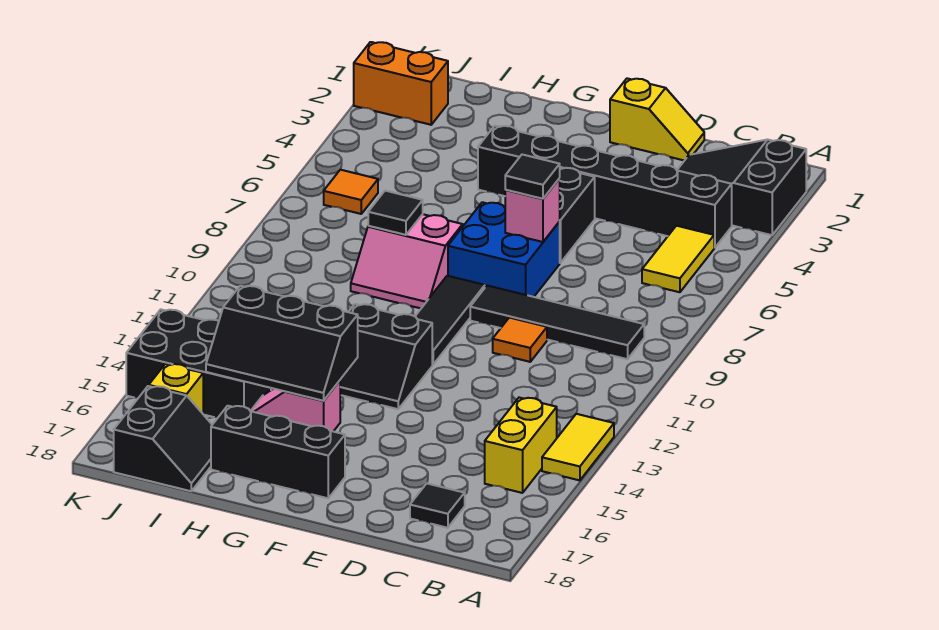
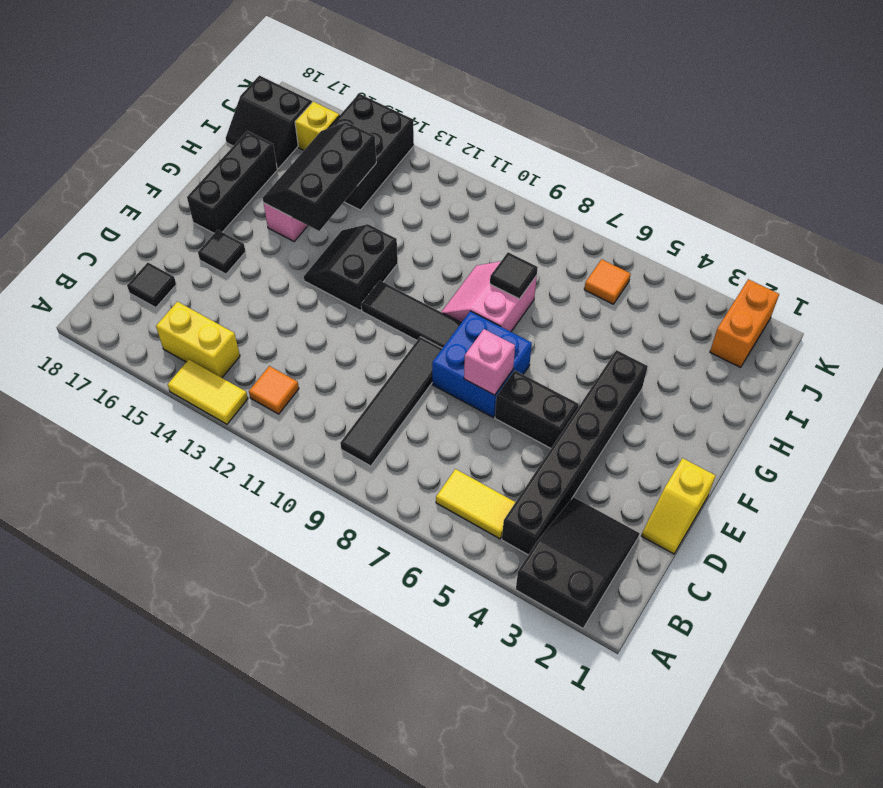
orange 1x1 tile [493,318,547,362] -> orange 1x1 tile moved to [249,366,299,414]
black 1x1 tile [505,155,560,199] -> black 1x1 tile moved to [198,230,246,274]

